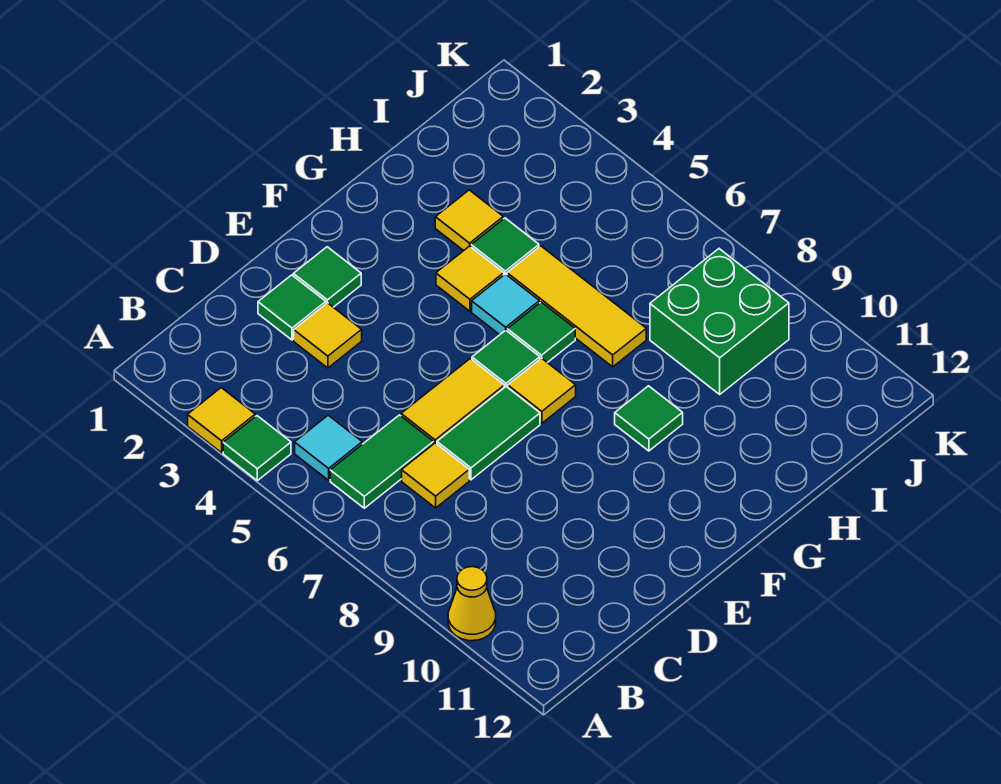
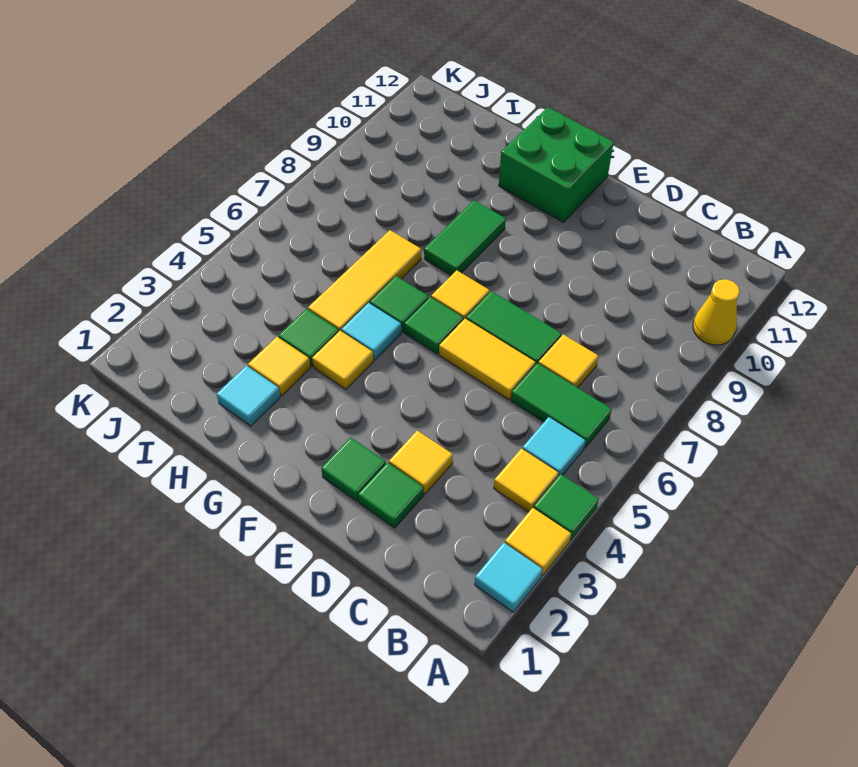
none -> cyan 1x1 tile [475,543,543,612]
none -> yellow 1x1 tile [494,449,559,512]
green 1x1 tile [615,386,683,451] -> green 1x2 tile [424,200,506,275]
none -> cyan 1x1 tile [217,366,280,426]
green 2x2 brick [650,249,789,394] -> green 2x2 brick moved to [499,107,614,222]

